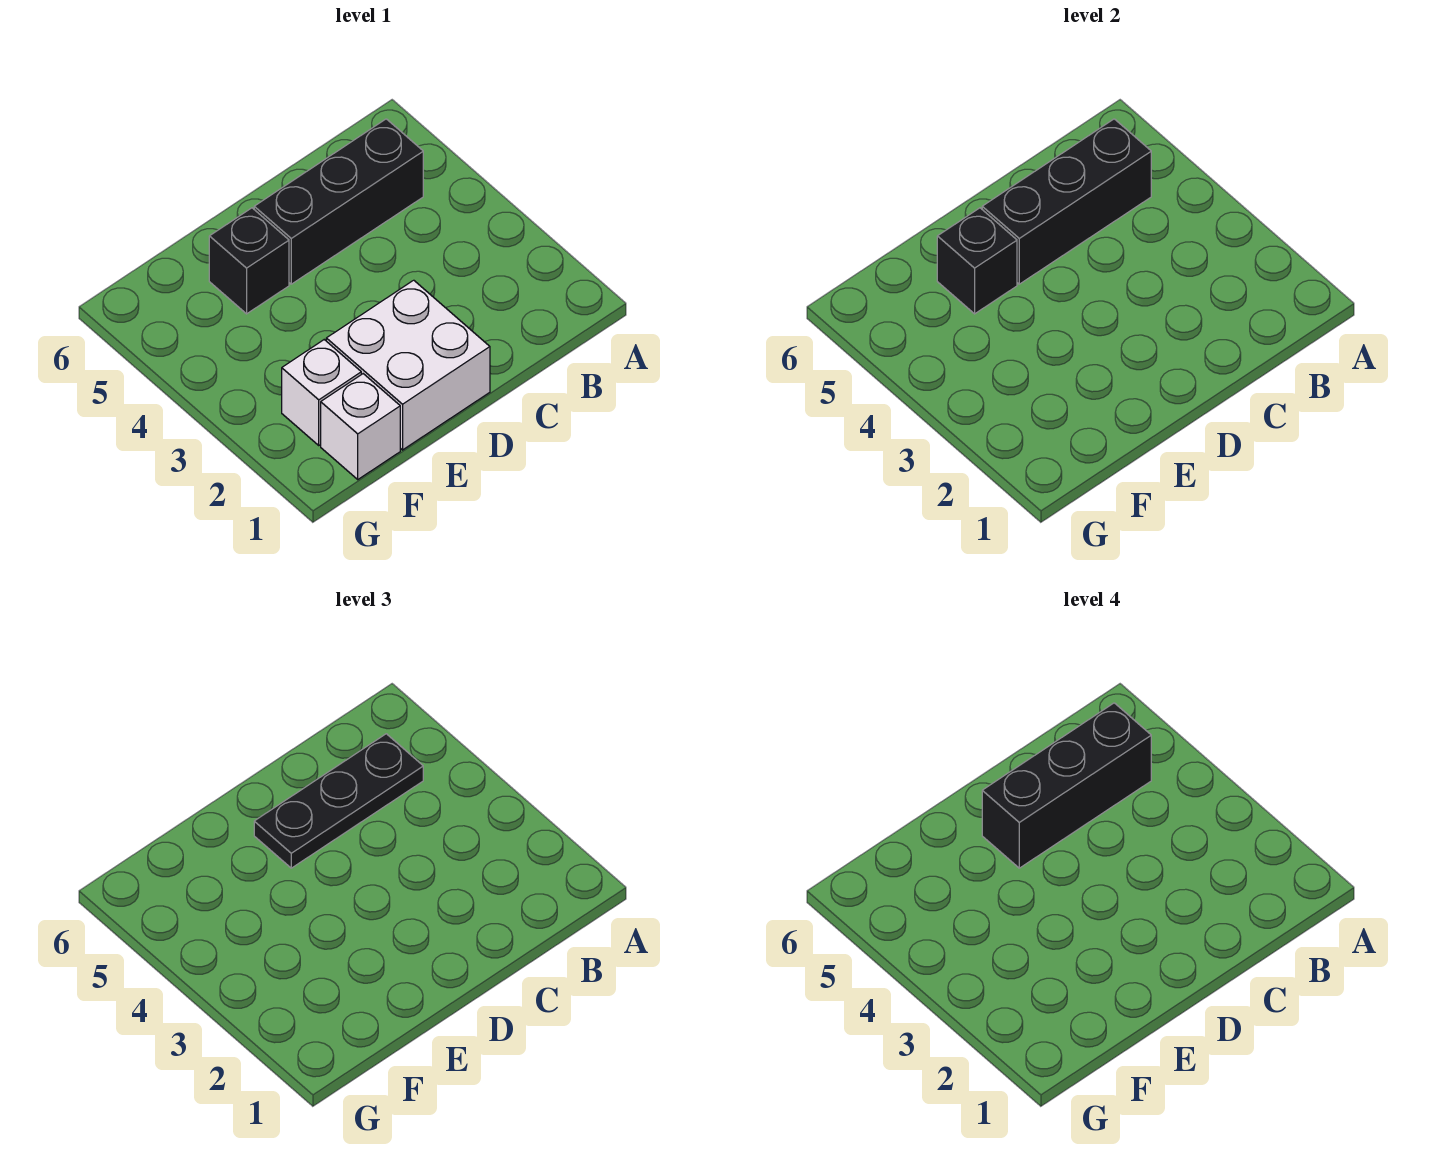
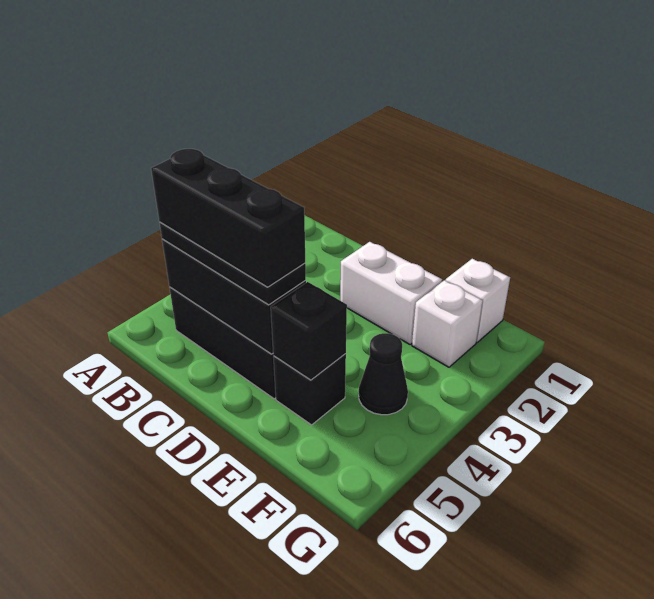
white 2x2 brick [326,280,490,450] -> white 1x2 brick [340,242,442,344]
none -> black 1x1 cone [359,333,408,415]

